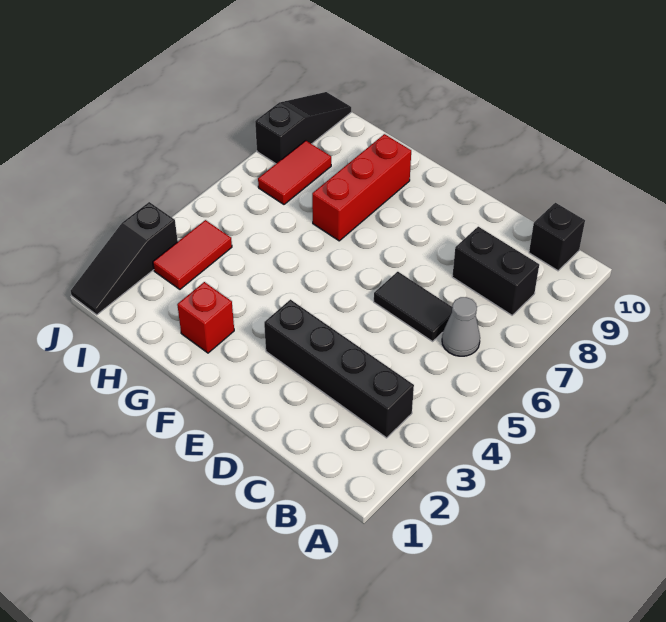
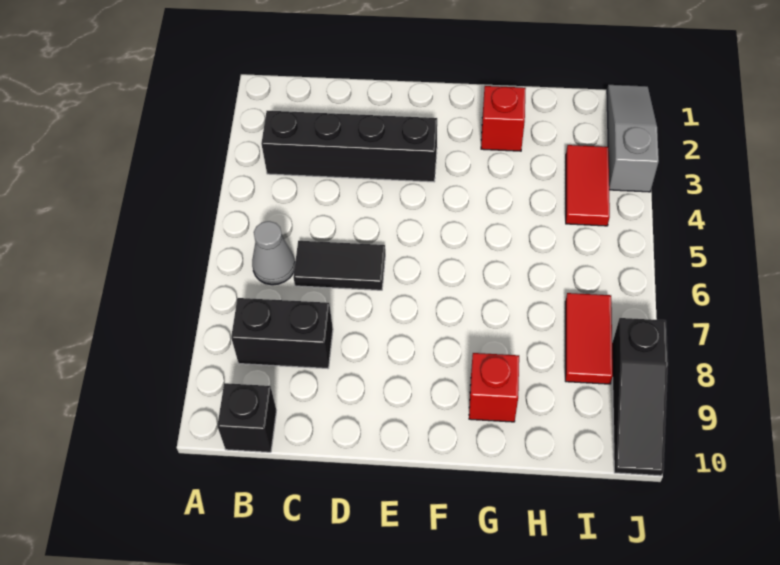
red 1x3 brick [312,134,411,241] -> red 1x1 brick [469,353,519,422]
black 1x3 slope [71,202,178,315] -> grey 1x3 slope [607,85,659,192]

